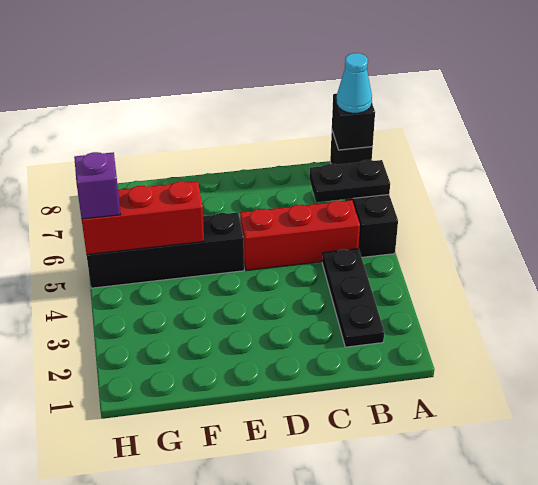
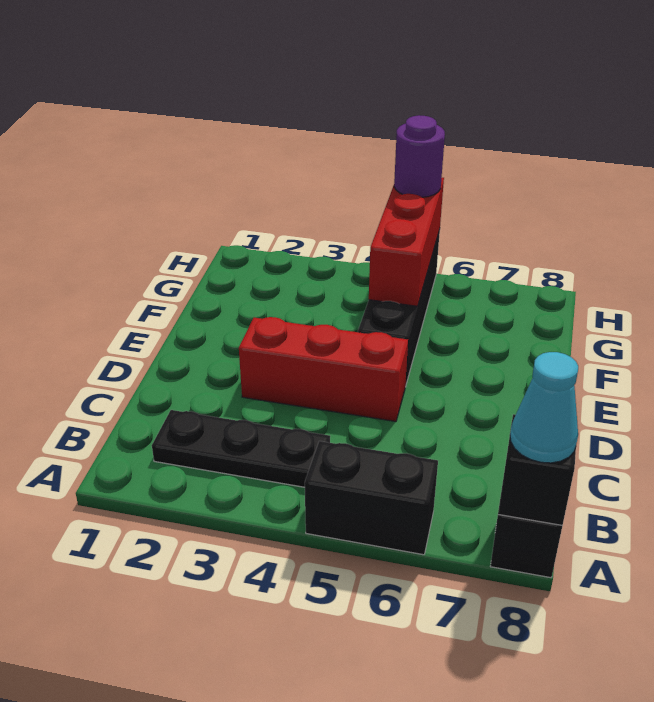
black 1x2 plate [309,160,390,202] -> none
red 1x3 brick [240,200,360,271] -> red 1x3 brick turned to [239,317,408,421]
purple 1x1 brick [74,152,121,219] -> purple 1x1 round brick [394,115,445,197]

